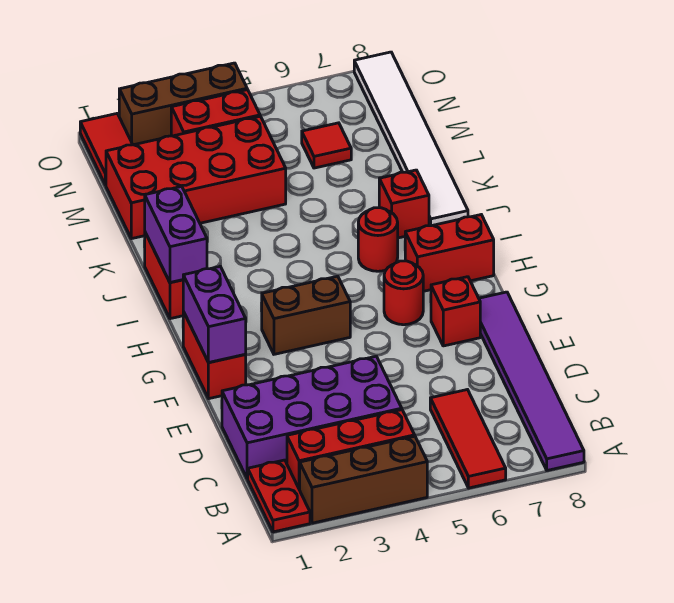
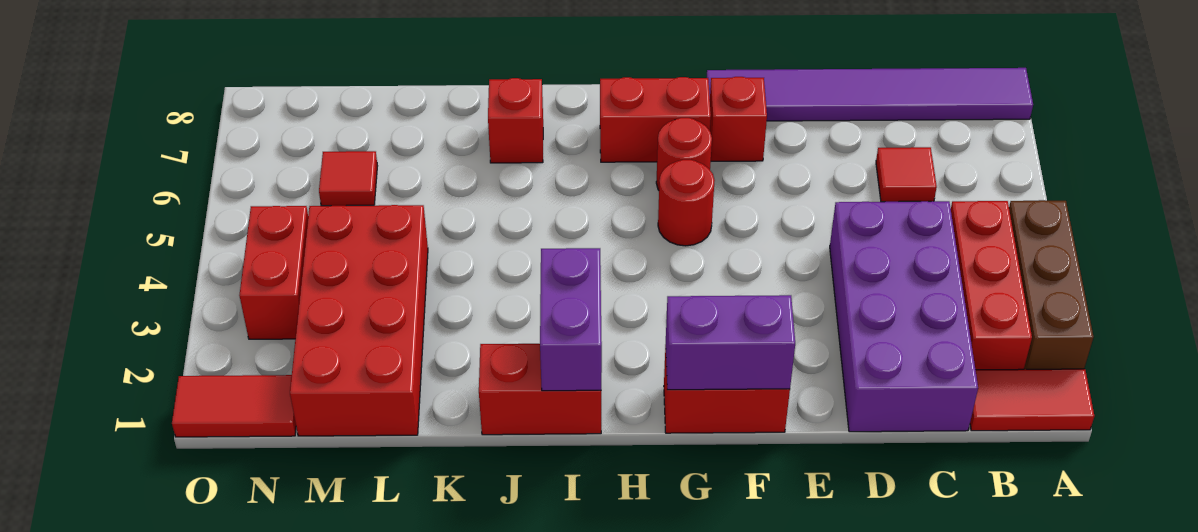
red 1x2 plate [248,460,310,532] -> red 1x2 tile [970,369,1094,431]
red 1x3 tile [430,390,506,488] -> red 1x1 tile [876,147,937,202]
brown 1x2 brick [262,276,350,354] -> none
red 1x2 brick [405,215,494,291] -> red 1x2 brick turned to [600,77,711,162]
purple 1x2 brick [145,187,207,283] -> purple 1x2 brick turned to [540,248,602,391]
red 1x1 round brick [358,208,398,271] -> red 1x1 round brick moved to [658,160,715,246]
white 1x6 tile [354,52,468,226] -> none
brown 1x3 brick [119,63,247,145] -> none

